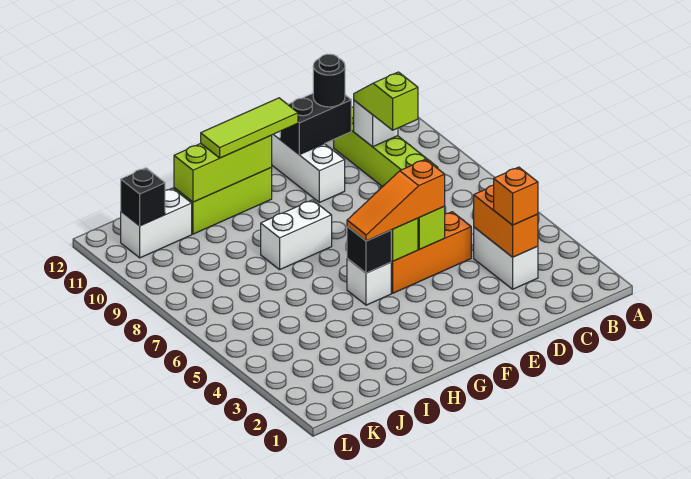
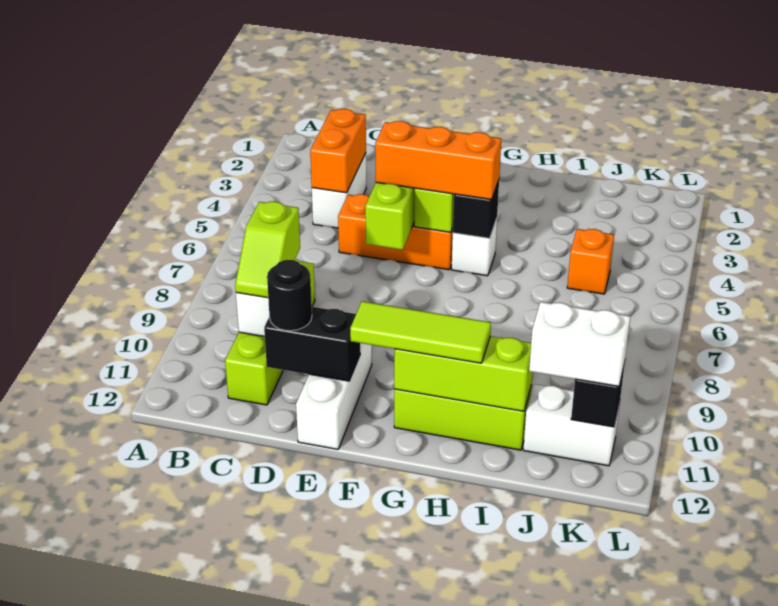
orange 1x1 brick [494,167,538,225] -> orange 1x1 brick moved to [567,229,614,294]
orange 1x3 slope [347,159,445,241] -> orange 1x3 brick [375,121,501,199]
white 1x2 brick [261,200,332,270] -> white 1x2 brick moved to [529,302,631,386]

